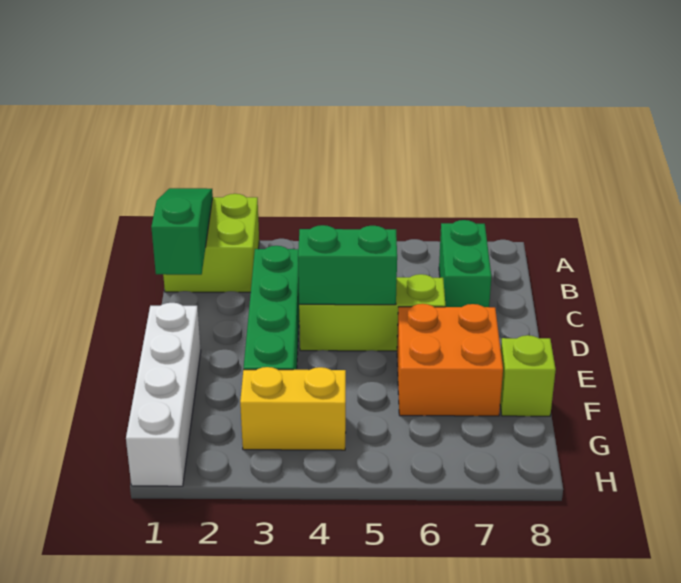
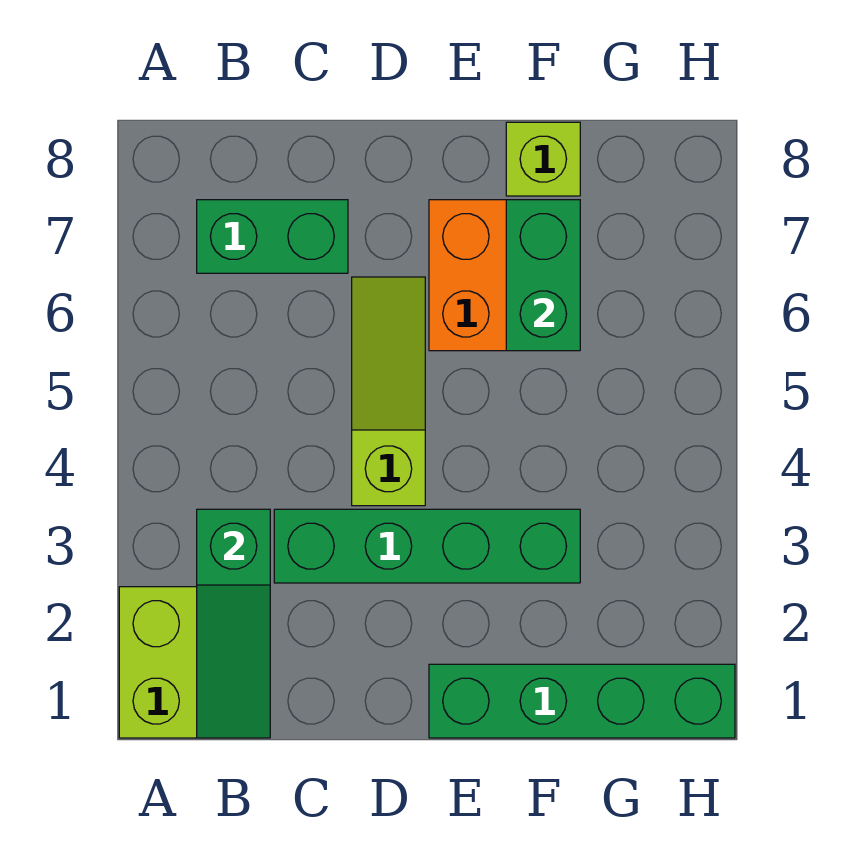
green 1x3 slope [151,188,213,275] -> green 1x3 slope turned to [197,509,270,738]
lime 1x3 brick [299,274,446,351] -> lime 1x3 slope [352,277,425,506]
green 1x2 brick [298,225,397,305] -> green 1x2 brick moved to [506,200,580,351]
white 1x4 brick [126,303,201,486] -> green 1x4 brick [429,664,735,738]
yellow 1x2 brick [240,367,346,450] -> none

